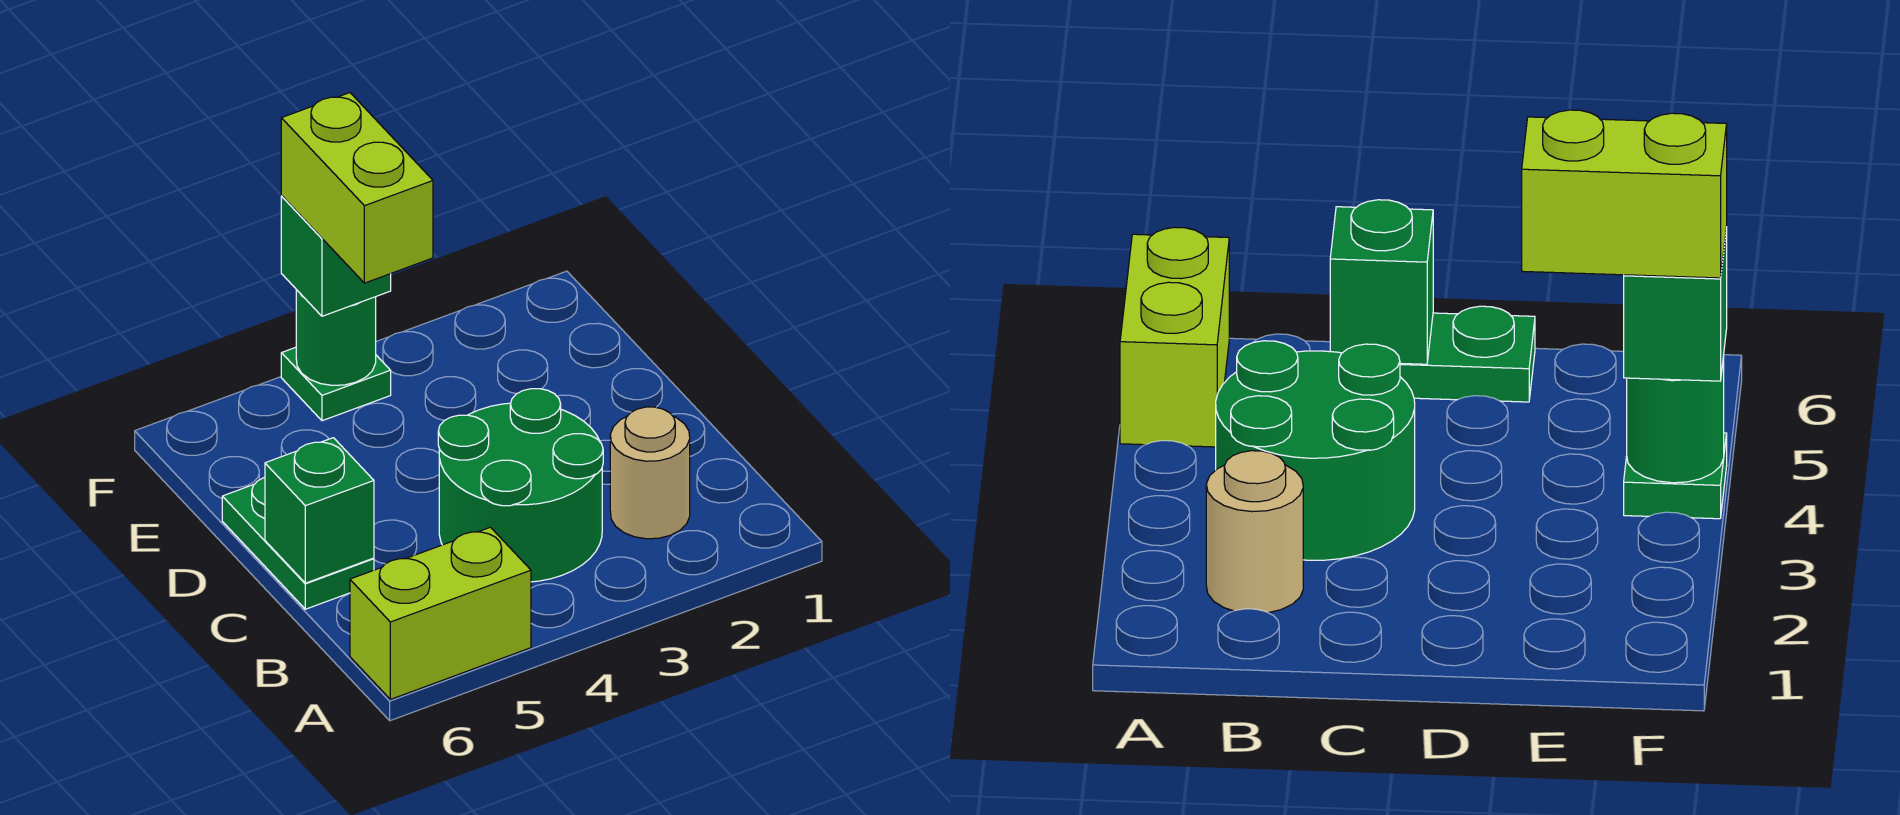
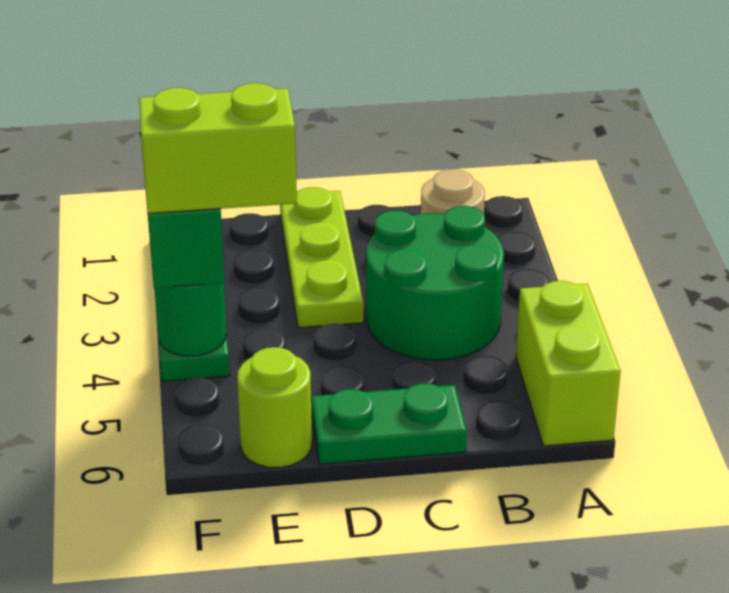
green 1x1 brick [265,438,374,583] -> none
none -> lime 1x3 plate [280,187,363,328]
none -> lime 1x1 round brick [237,347,312,468]

